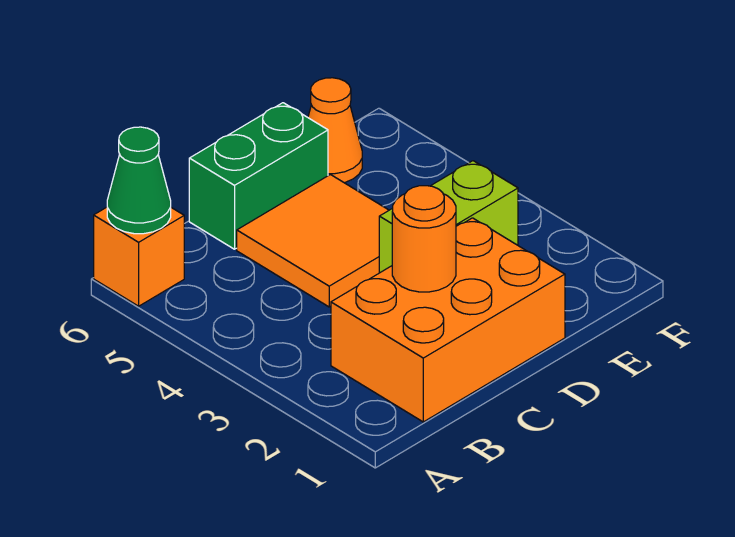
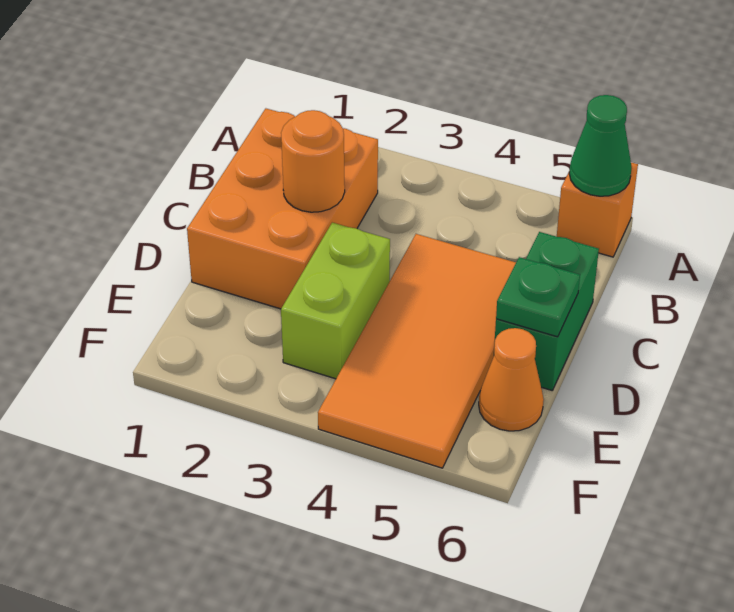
orange 2x2 tile [237,175,389,307] -> orange 2x4 tile [318,234,516,468]
none -> green 1x1 plate [496,257,580,337]

